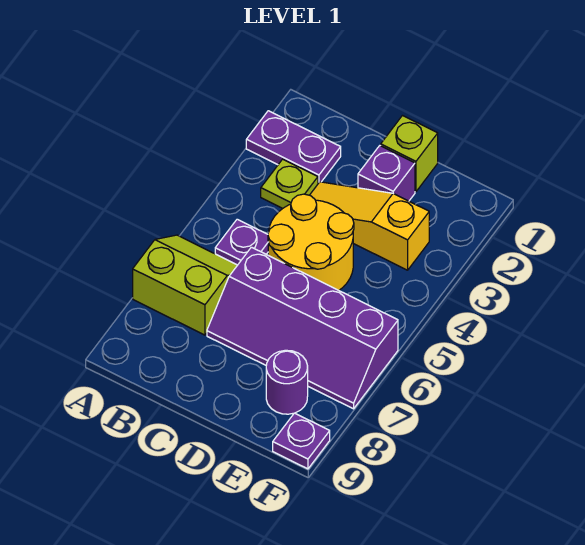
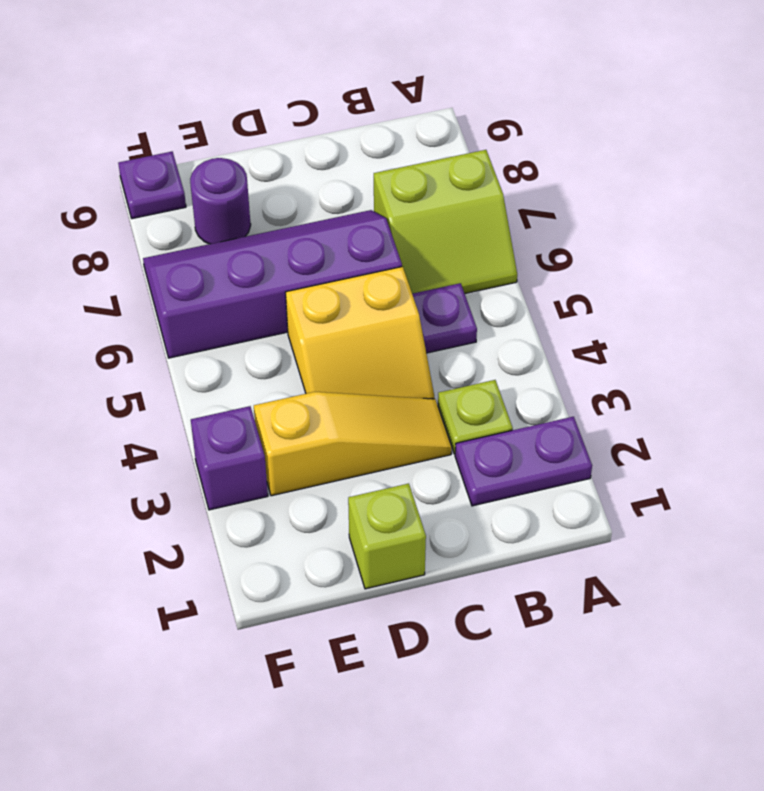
yellow 2x2 round brick [268,194,354,290] -> yellow 2x2 slope [286,267,434,399]
purple 1x1 brick [358,146,415,201] -> purple 1x1 brick moved to [191,406,268,510]

